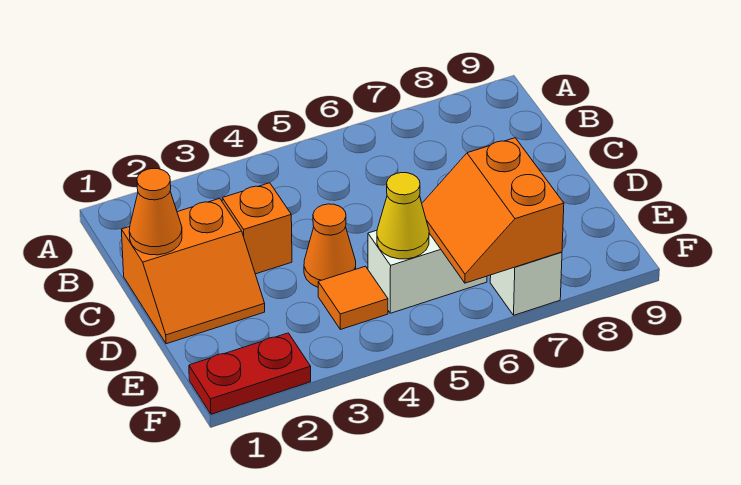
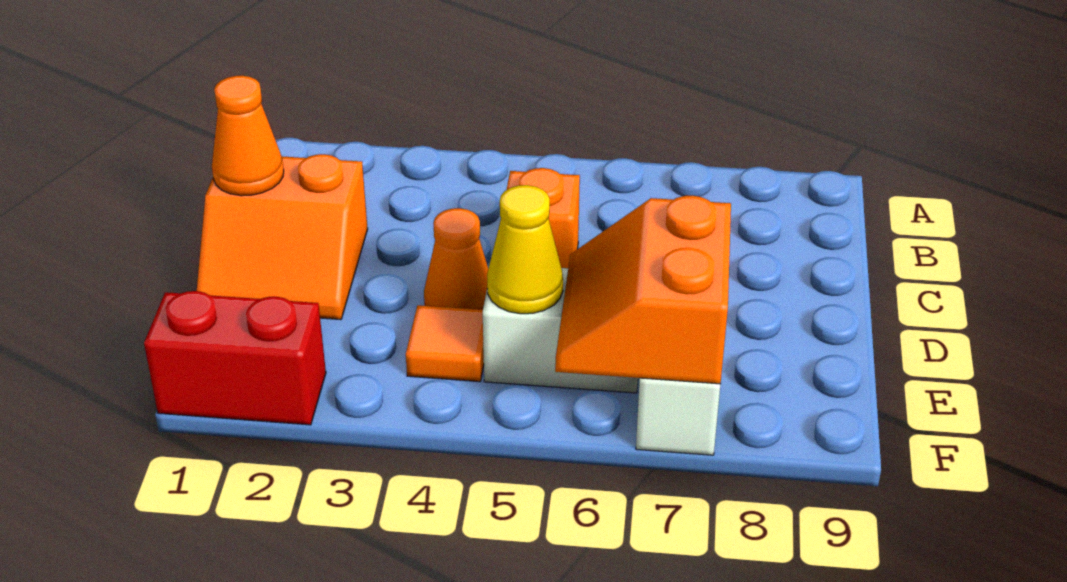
orange 1x1 brick [222,183,292,274] -> orange 1x1 brick moved to [507,168,580,268]
red 1x2 plate [189,333,311,414] -> red 1x2 brick [144,291,326,425]

